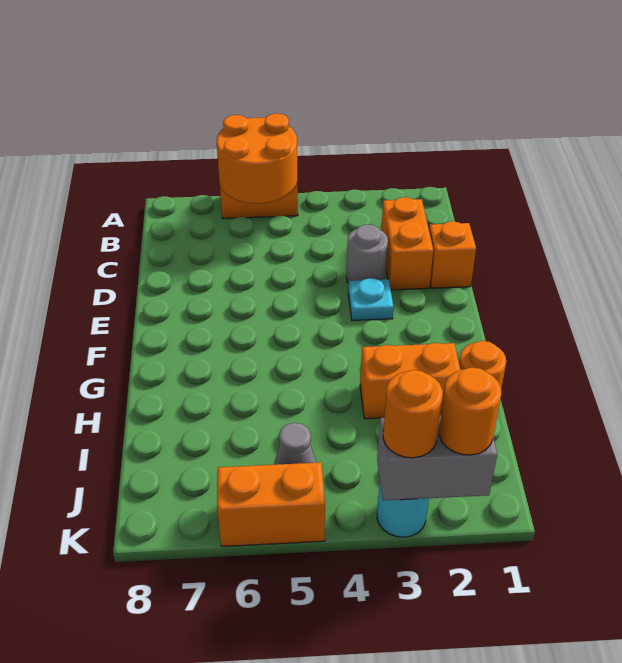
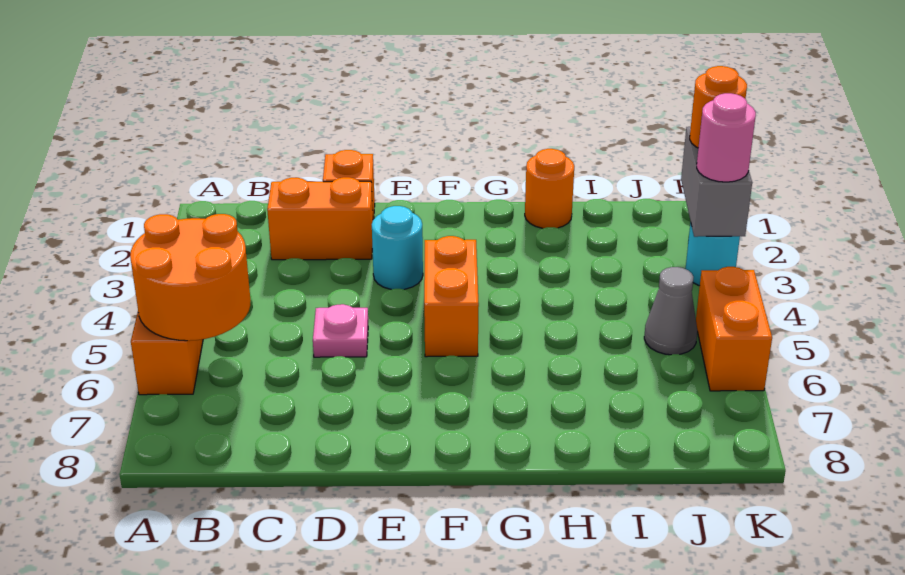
grey 1x1 round brick [346,224,388,283] -> none
none -> pink 1x1 plate [313,304,368,357]
cyan 1x1 plate [348,278,393,321] -> cyan 1x1 round brick [372,206,423,289]
orange 1x2 brick [360,343,460,419] -> orange 1x2 brick moved to [424,236,479,357]
orange 1x1 round brick [383,370,443,458] -> pink 1x1 round brick [697,93,756,182]

